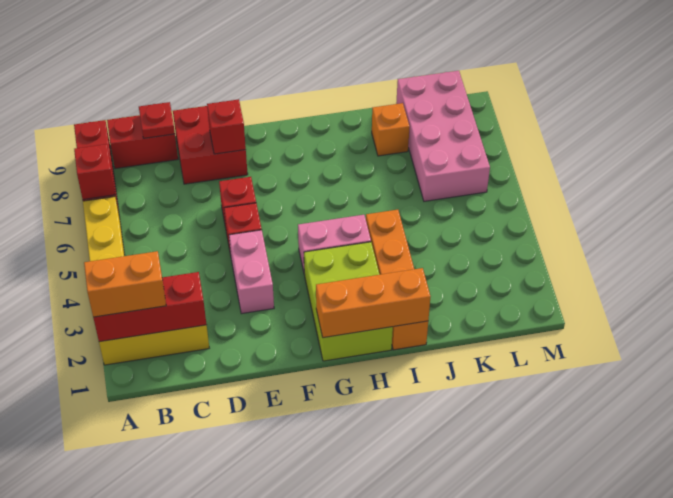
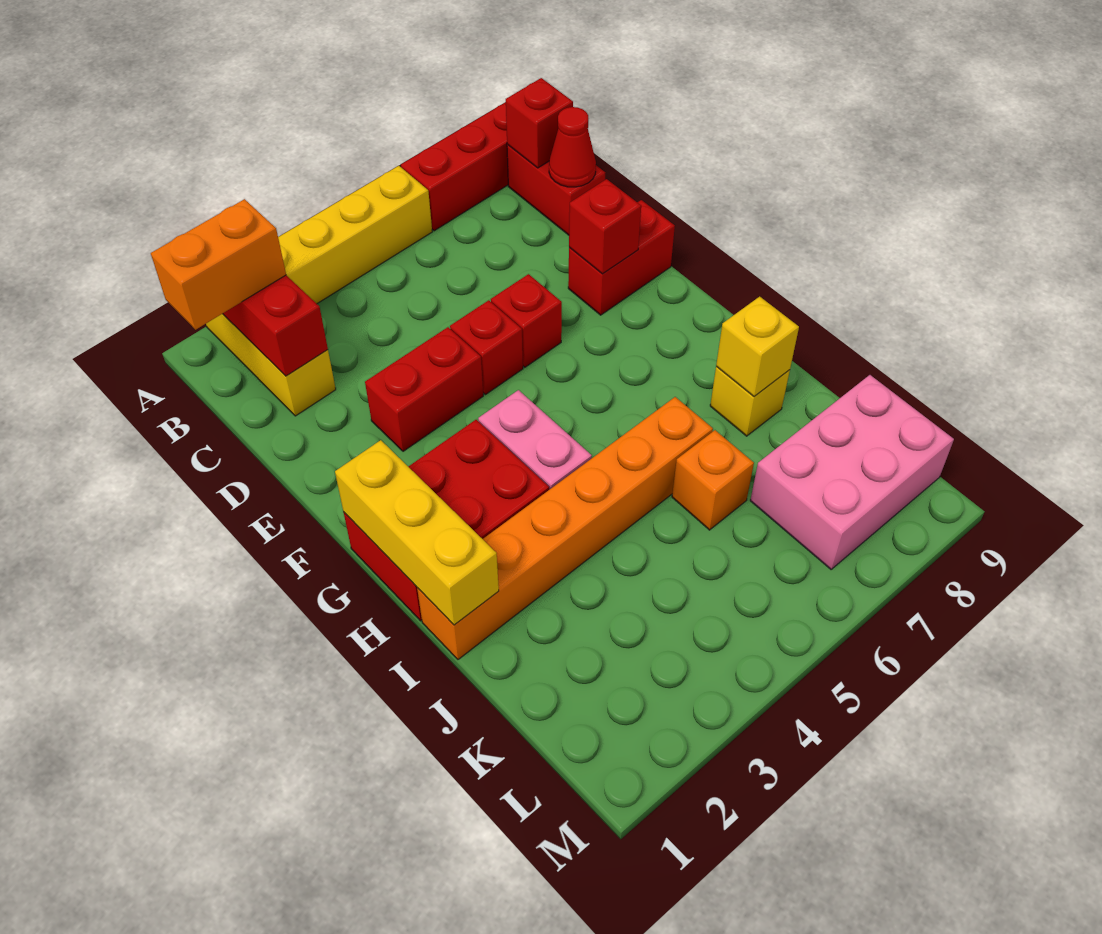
orange 1x2 brick [84,251,166,317] -> orange 1x2 brick turned to [151,199,286,330]
red 1x1 brick [74,144,115,200] -> red 1x1 brick moved to [506,78,573,168]
red 1x1 plate [139,102,175,138] -> red 1x1 cone [549,107,596,187]
red 2x2 brick [173,106,248,184] -> red 1x2 brick [568,200,675,315]
pink 1x2 brick [229,230,274,314] -> red 1x2 brick [365,327,483,451]
lime 2x3 brick [304,242,393,361] -> red 2x3 brick [344,420,549,621]
orange 1x3 brick [316,268,431,338] -> yellow 1x3 brick [335,440,499,625]
orange 1x4 brick [366,210,428,350] -> orange 1x6 brick [417,397,713,659]
none -> yellow 1x1 brick [710,366,790,436]
none -> yellow 1x1 brick [716,297,799,396]
orange 1x1 brick [372,103,410,156] -> orange 1x1 brick moved to [672,430,754,530]
pink 2x4 brick [396,71,490,201] -> pink 2x3 brick [750,375,954,569]

